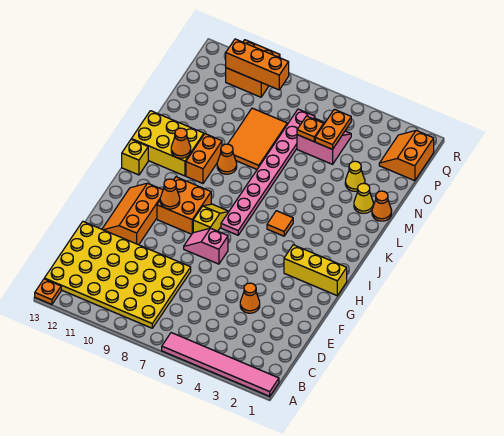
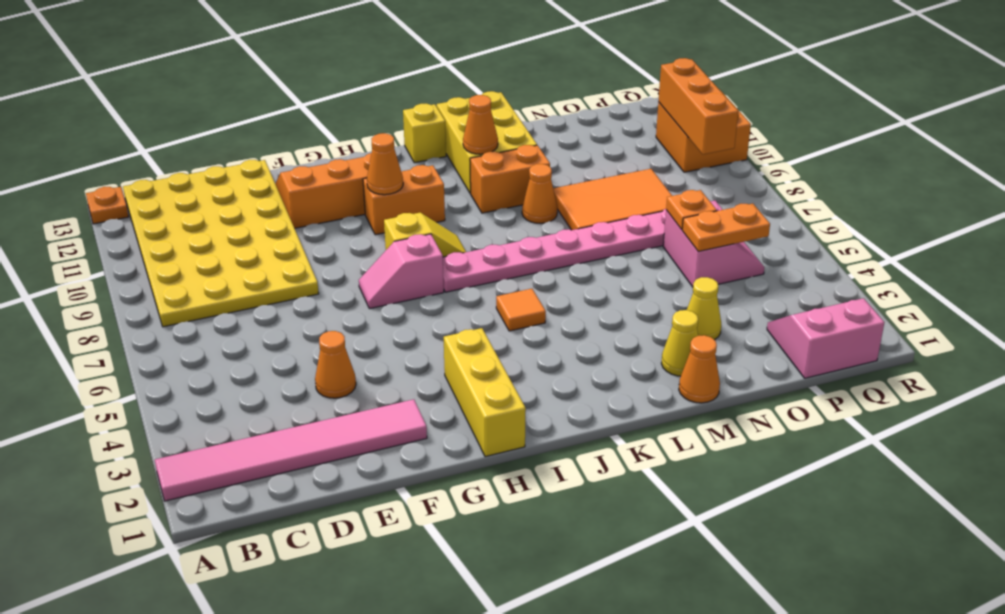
pink 1x6 tile [162,333,279,396] -> pink 1x6 tile turned to [155,399,427,501]
pink 1x2 slope [184,228,228,264] -> pink 1x2 slope turned to [359,234,444,309]
orange 2x2 brick [157,177,211,234] -> orange 1x2 brick [363,165,445,235]
orange 2x2 slope [379,131,434,181] -> pink 2x2 slope [767,298,884,378]

